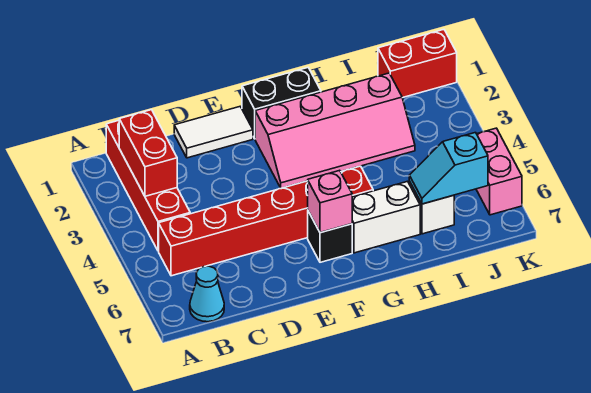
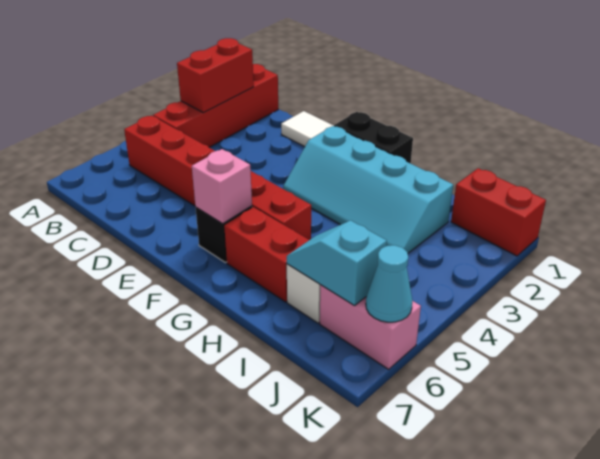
cyan 1x1 cone [190,266,224,322] -> cyan 1x1 cone moved to [366,245,412,322]
pink 2x4 slope [255,73,415,188] -> cyan 2x4 slope [283,126,453,253]
white 1x2 brick [352,181,420,253] -> red 1x2 brick [224,207,309,302]
pink 1x2 brick [476,128,522,215] -> pink 1x2 brick turned to [320,285,421,369]

